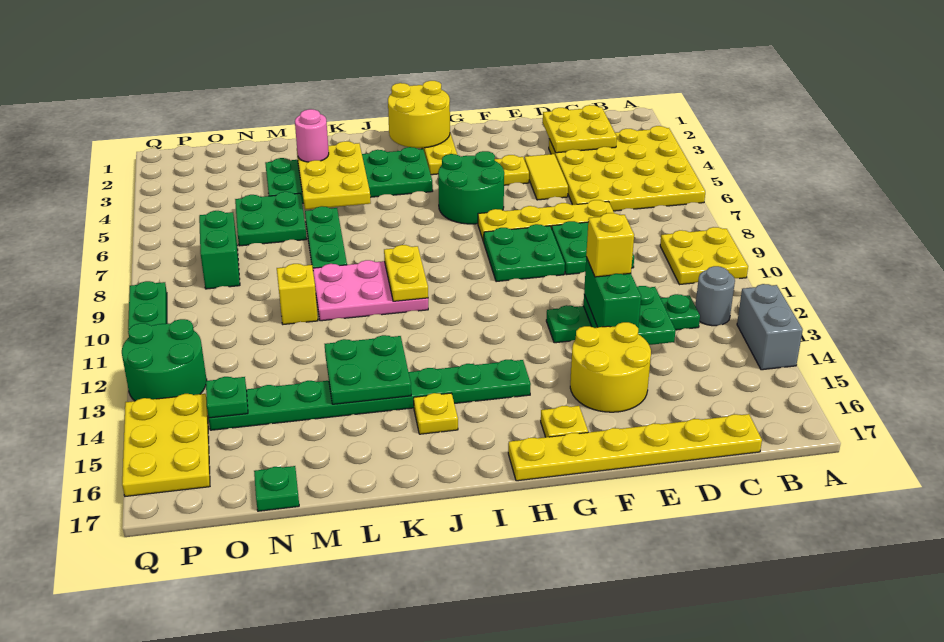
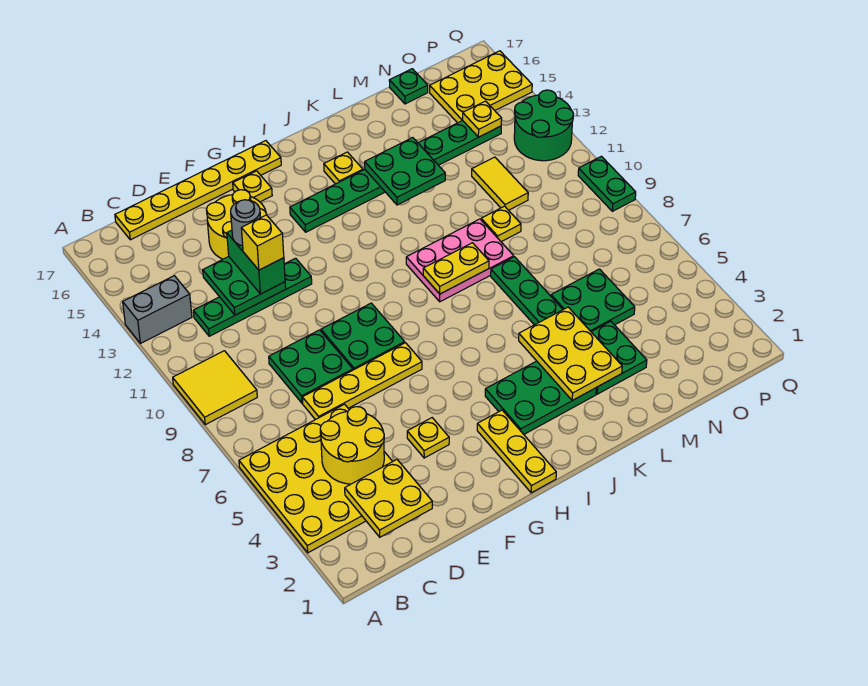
yellow 2x2 plate [660,227,748,285] -> yellow 2x2 tile [173,351,257,425]
grey 1x2 brick [737,284,803,370] -> grey 1x2 brick turned to [123,276,192,344]
grey 1x1 round brick [695,266,735,326] -> grey 1x1 round brick moved to [231,200,260,246]
yellow 1x2 tile [524,154,568,200] -> yellow 1x2 tile moved to [472,157,528,210]
green 2x2 round brick [438,151,504,224] -> none
yellow 2x2 round brick [388,81,450,148] -> yellow 2x2 round brick moved to [320,407,384,484]
yellow 1x2 plate [384,245,428,301] -> yellow 1x2 plate turned to [423,243,489,294]
pink 1x1 round brick [295,109,329,162] -> none
yellow 1x1 brick [277,264,318,324] -> yellow 1x1 plate [481,206,521,242]
green 1x2 brick [199,211,240,289] -> none
green 1x1 plate [206,377,248,418] -> yellow 1x1 plate [463,101,502,137]
yellow 2x3 plate [122,394,210,496] -> yellow 2x3 plate turned to [430,51,532,123]

